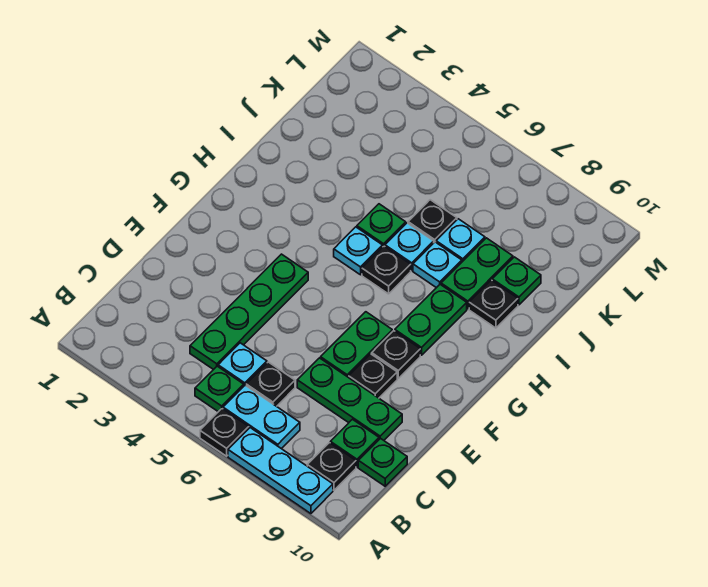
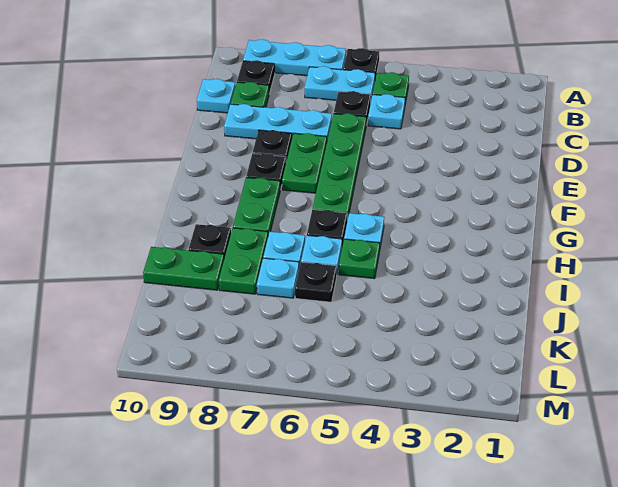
green 1x4 plate [190,254,308,370] -> green 1x4 plate moved to [313,114,366,221]
green 1x1 plate [358,438,407,486] -> cyan 1x1 plate [197,79,235,113]
green 1x3 plate [297,358,402,440] -> cyan 1x3 plate [224,104,332,140]
green 1x1 plate [492,257,541,305] -> green 1x2 plate [143,247,224,290]

